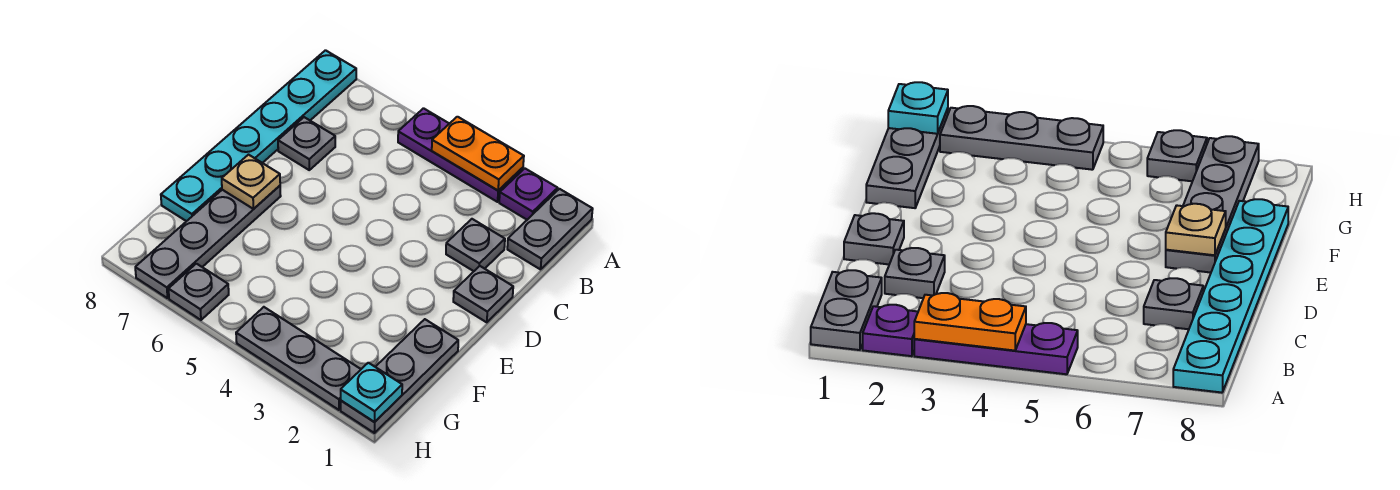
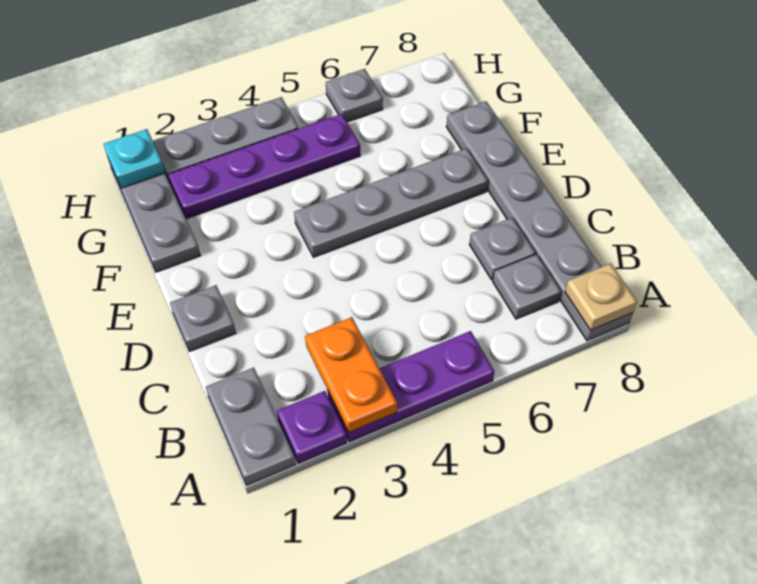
orange 1x2 plate [432,117,524,190] -> orange 1x2 plate turned to [305,317,397,432]
cyan 1x6 plate [161,50,356,221] -> grey 1x6 plate [446,101,633,341]
grey 1x1 plate [446,219,505,271] -> grey 1x1 plate moved to [493,255,561,319]
grey 1x4 plate [135,186,281,298] -> grey 1x4 plate turned to [294,148,488,257]
tan 1x1 plate [222,155,280,209] -> tan 1x1 plate moved to [565,264,637,330]
none -> purple 1x4 plate [168,114,360,219]

